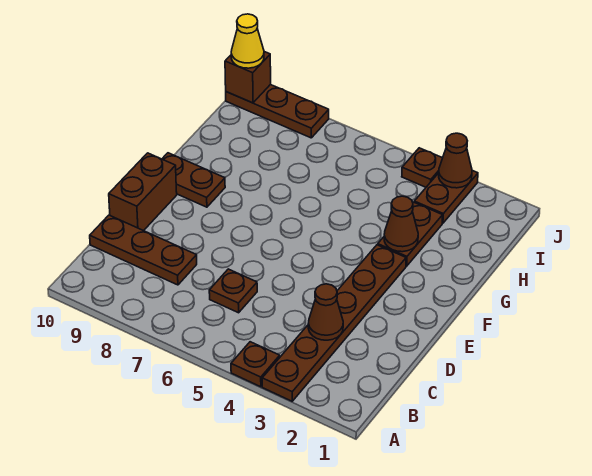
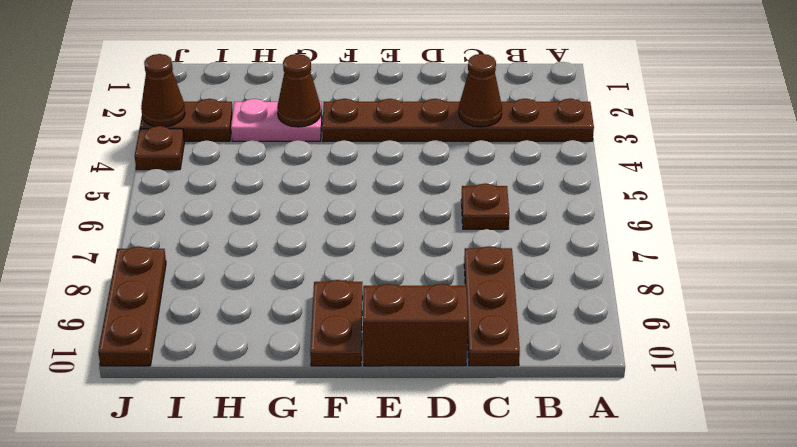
brown 1x1 plate [231,342,280,387] -> none
brown 1x2 plate [378,202,443,266] -> pink 1x2 plate [231,99,322,141]
brown 1x1 brick [225,52,271,103] -> none
yellow 1x1 cone [231,14,264,68] -> none

